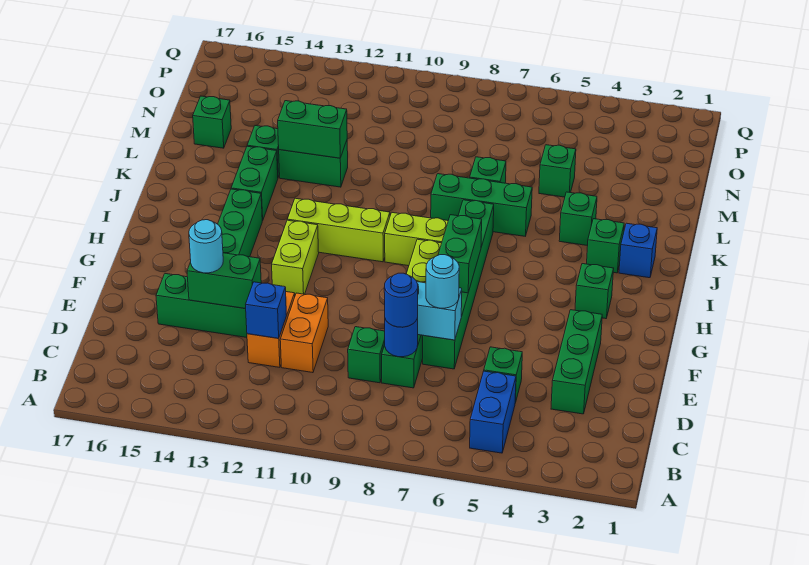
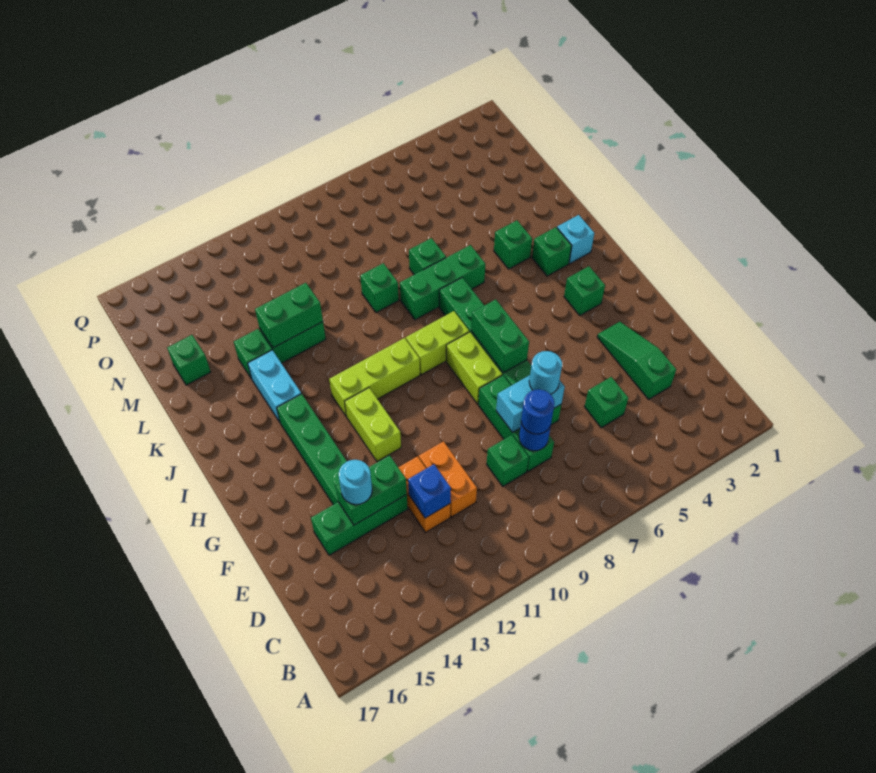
blue 1x2 brick [470,371,516,453] -> none
green 1x3 brick [551,310,602,414] -> green 1x3 slope [597,322,676,399]
blue 1x1 brick [619,223,657,278] -> cyan 1x1 brick [557,215,594,263]
green 1x2 brick [231,146,278,221] -> cyan 1x2 brick [248,350,301,422]
green 1x1 brick [539,145,576,197] -> green 1x1 brick moved to [360,263,399,313]

